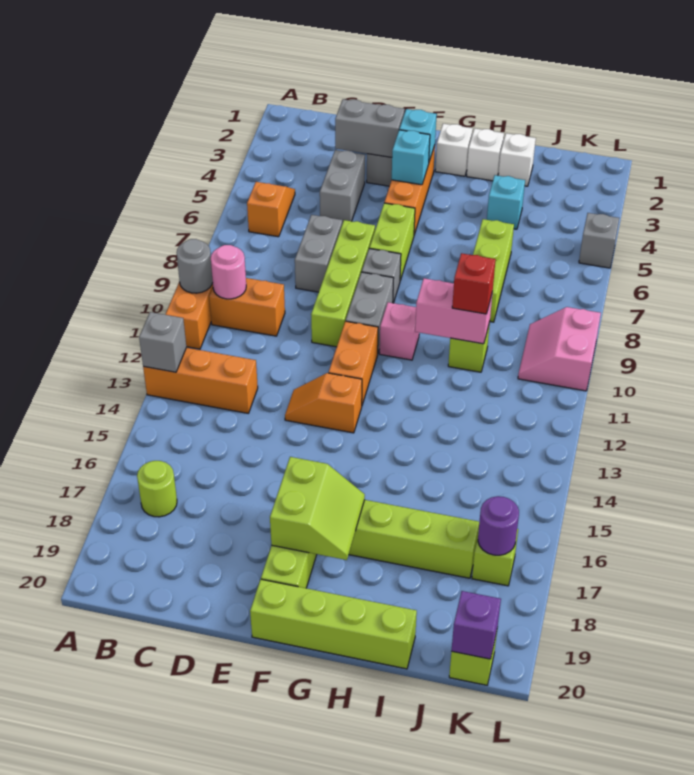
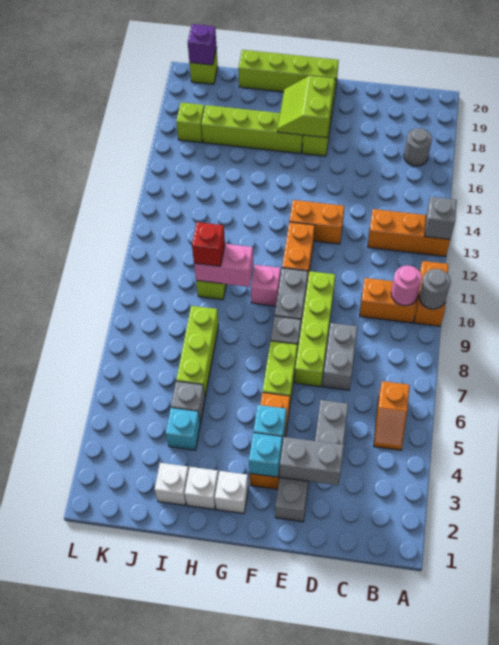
lime 1x1 round brick [137,461,177,517] -> grey 1x1 round brick [404,128,432,166]
orange 1x2 slope [285,373,362,433] -> orange 1x2 brick [289,200,344,244]
pink 2x2 slope [518,307,601,391] -> none
purple 1x1 round brick [478,496,519,555] -> none
grey 1x1 brick [579,213,619,268] -> grey 1x1 brick moved to [171,381,205,423]

